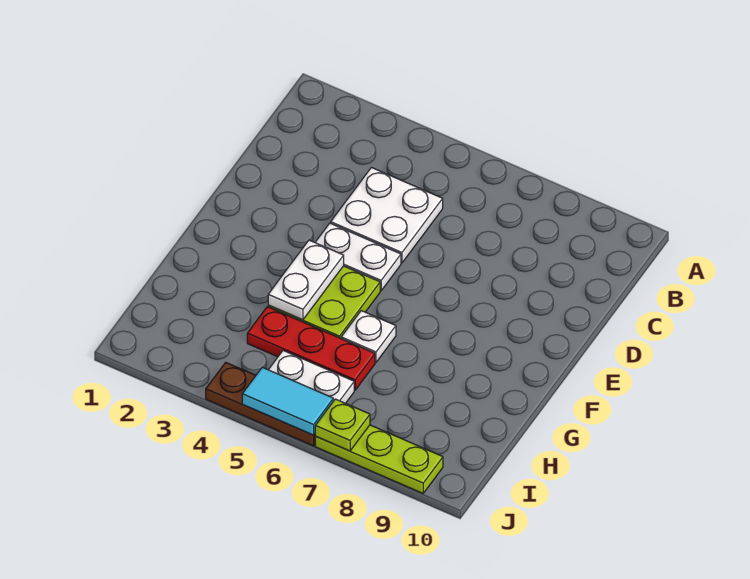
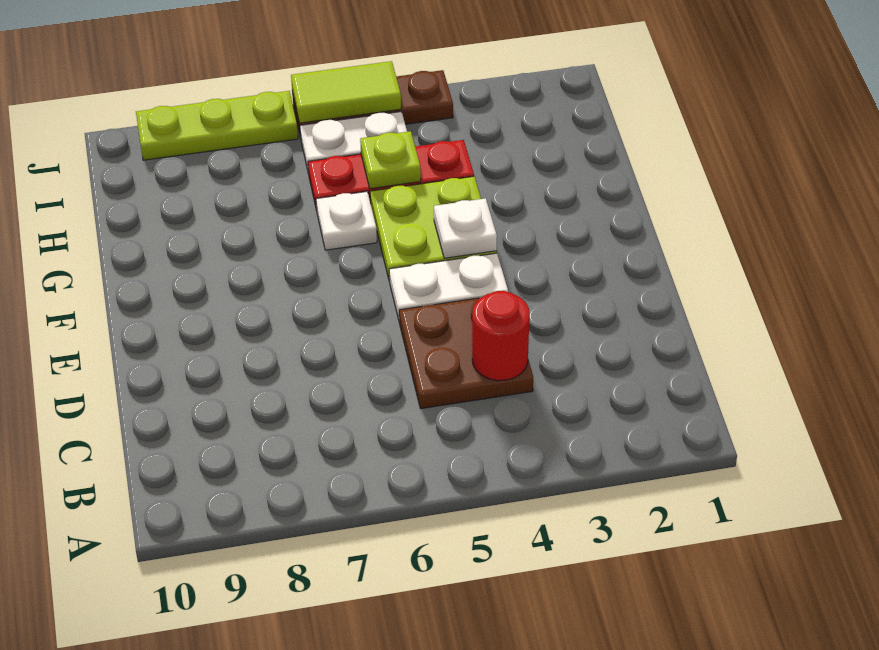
white 2x2 plate [331,168,443,263] -> brown 2x2 plate [399,298,533,409]
none -> red 1x1 round brick [472,291,529,381]
white 1x2 plate [268,240,344,320] -> white 1x1 plate [434,198,497,258]
cyan 1x2 tile [242,367,333,435] -> lime 1x2 tile [291,61,401,123]
lime 1x1 plate [315,399,370,451] -> lime 1x1 plate moved to [360,131,421,189]

